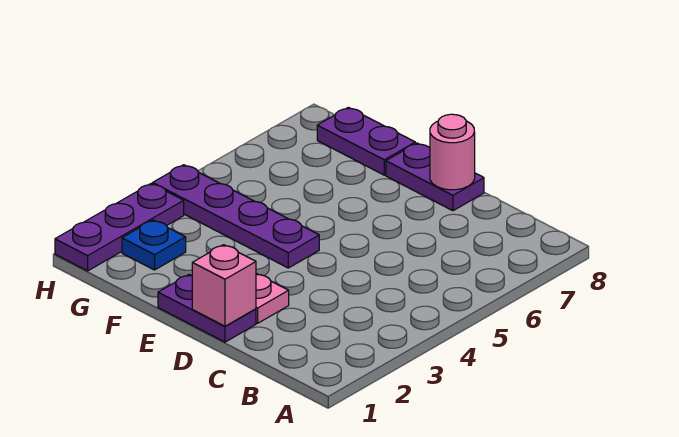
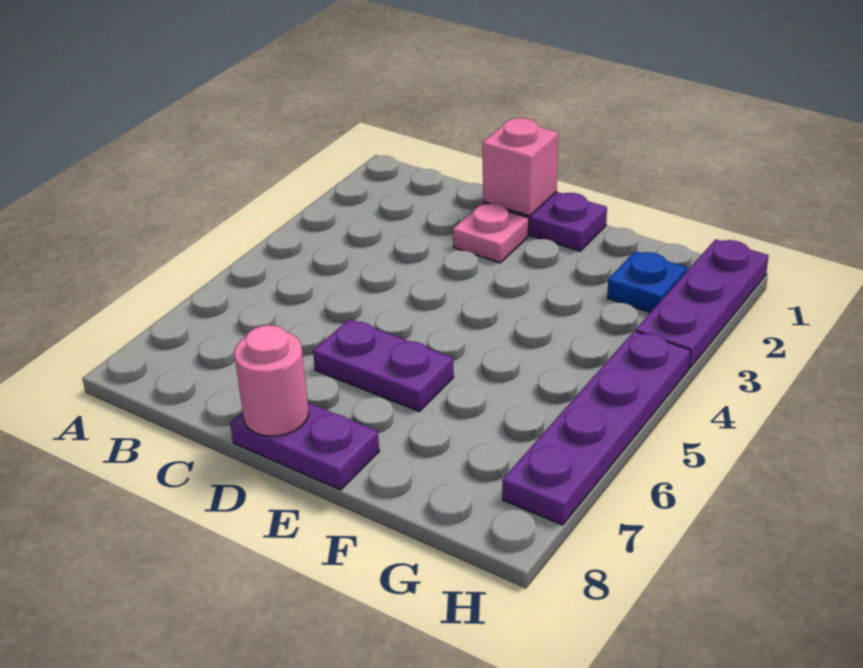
purple 1x4 plate [153,165,319,268] -> purple 1x4 plate turned to [502,331,690,525]
purple 1x2 plate [317,107,415,175] -> purple 1x2 plate moved to [313,319,454,411]

